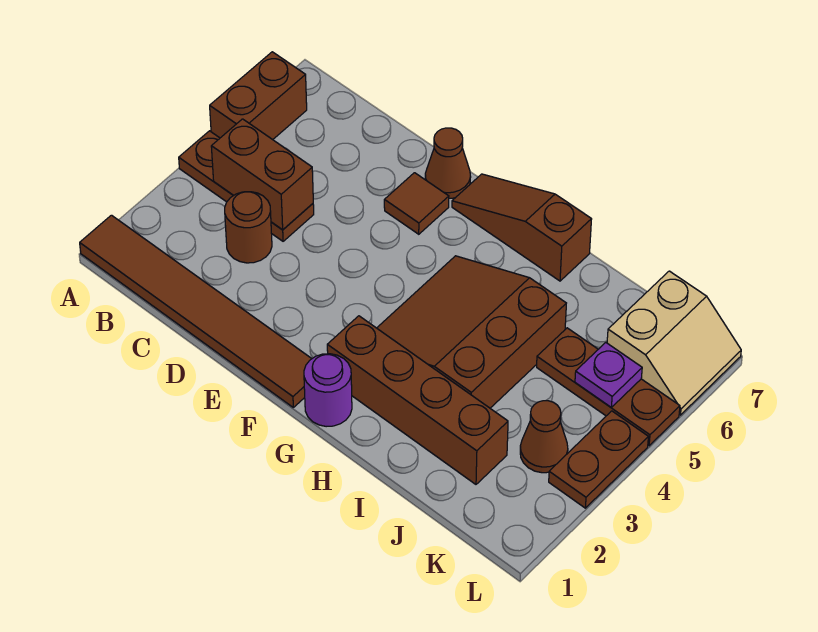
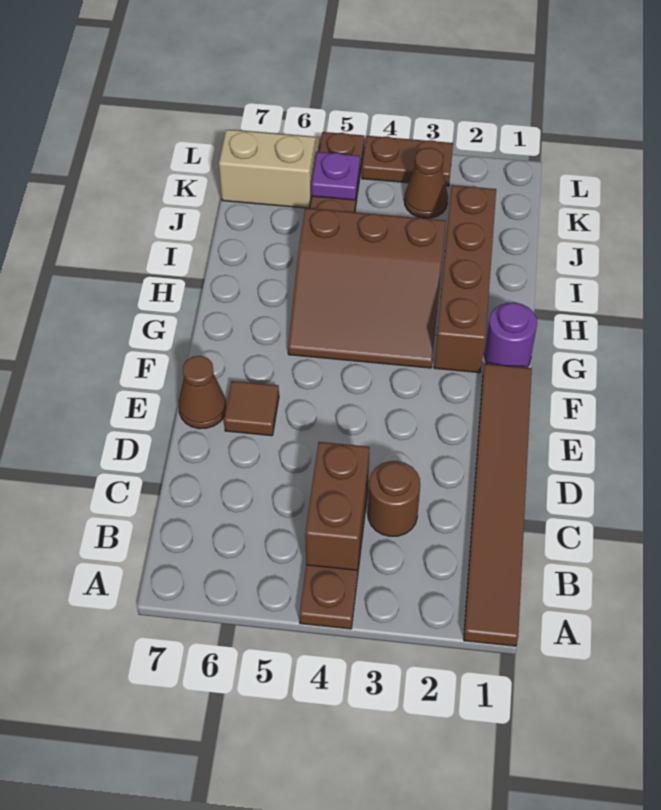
brown 1x2 brick [210,52,307,140] -> none
brown 1x3 slope [452,174,592,281] -> none

